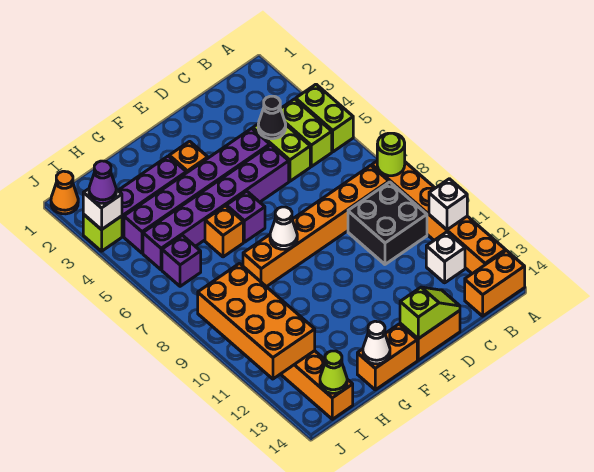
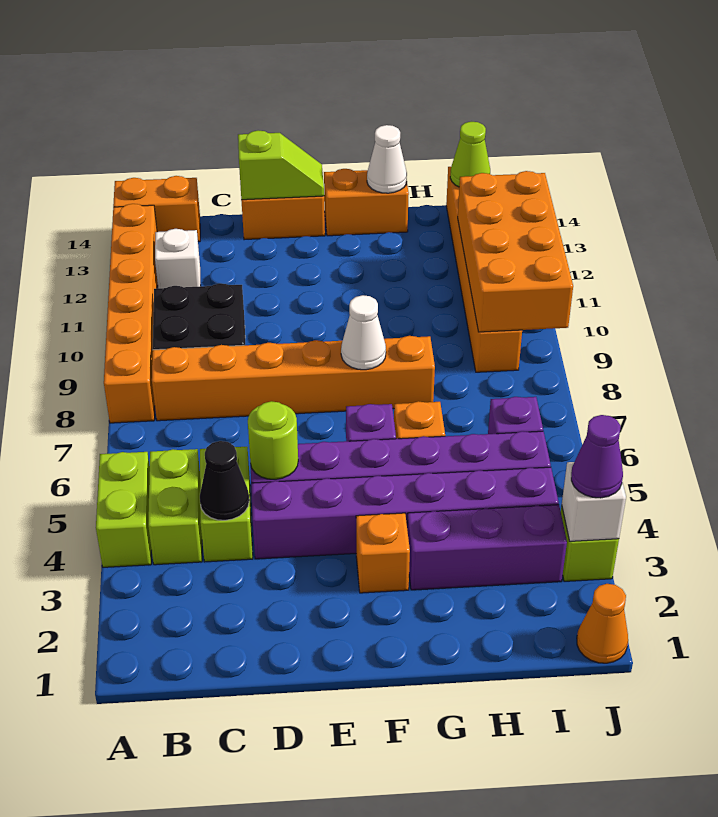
lime 1x1 round brick [377,133,405,176] -> lime 1x1 round brick moved to [248,401,298,479]
white 1x1 brick [429,179,467,230] -> none
lime 1x2 slope [400,287,460,339] -> lime 1x2 slope turned to [238,130,324,200]

